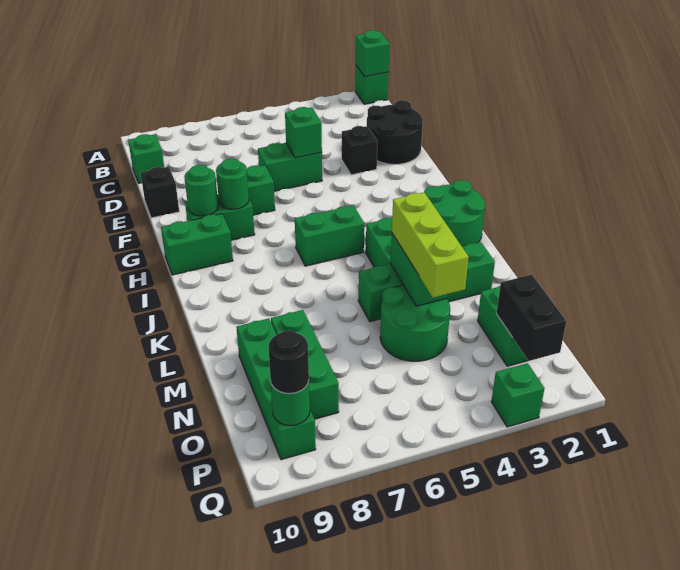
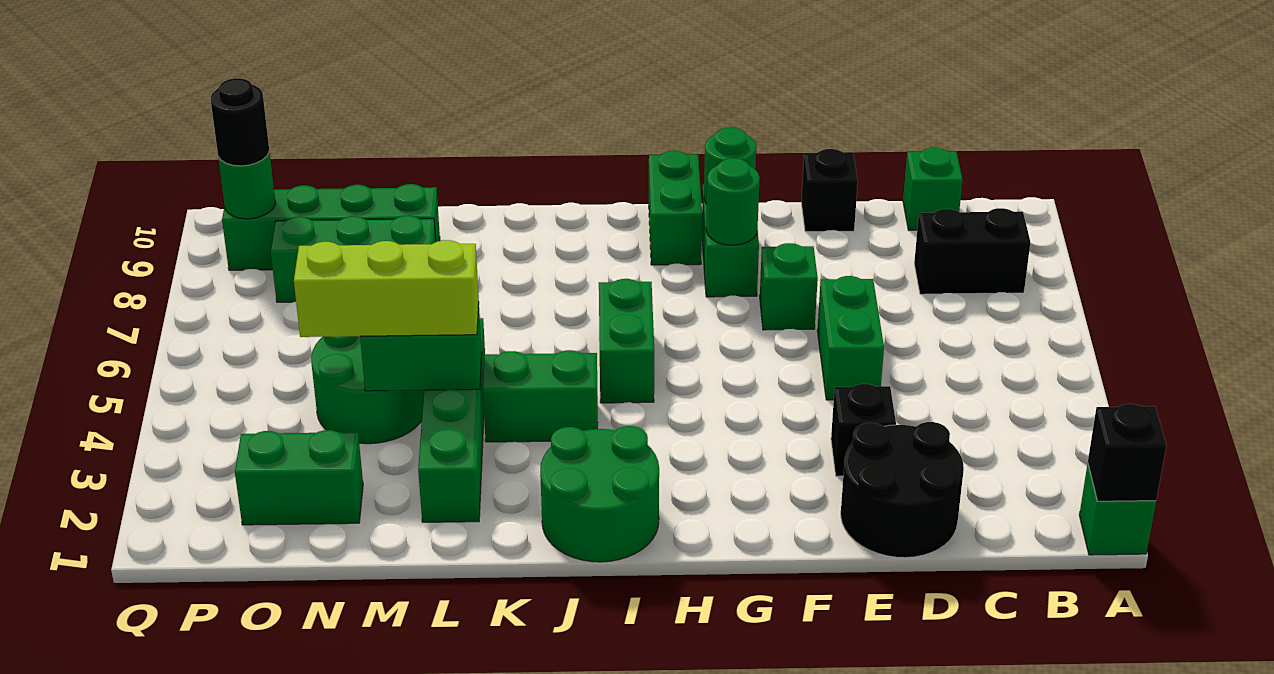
green 1x1 brick [356,30,390,77] -> black 1x1 brick [1088,404,1166,501]
green 1x1 brick [285,107,322,158] -> none
black 1x2 brick [496,275,566,361] -> black 1x2 brick moved to [914,208,1030,294]
green 1x1 brick [491,363,545,427] -> none

